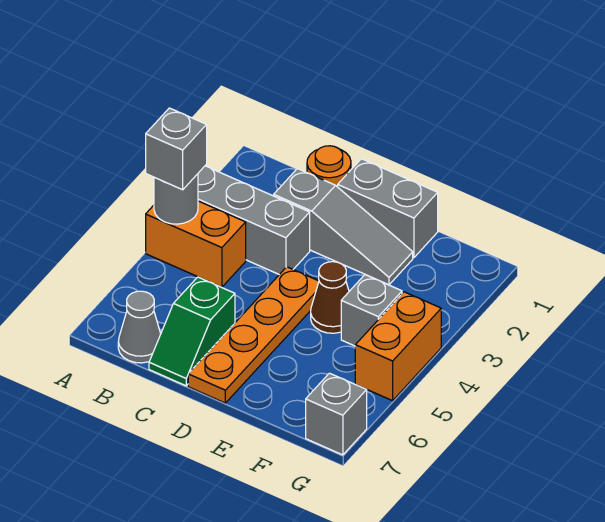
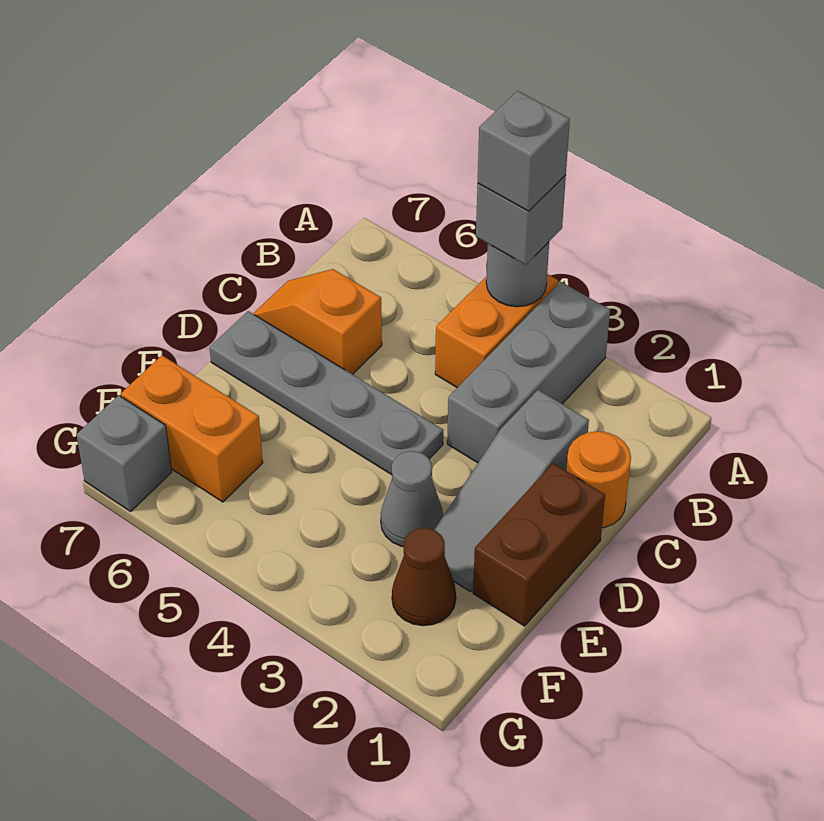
grey 1x1 cone [118,291,161,363] -> grey 1x1 cone moved to [381,451,443,547]
green 1x2 slope [149,277,235,386] -> orange 1x2 slope [253,269,382,374]
grey 1x2 brick [338,159,438,258] -> brown 1x2 brick [473,463,605,626]
orange 1x4 plate [188,267,319,403] -> grey 1x4 plate [210,311,443,475]
brown 1x1 cone [311,262,349,333] -> brown 1x1 cone moved to [392,528,456,626]
grey 1x1 brick [341,275,402,346] -> grey 1x1 brick moved to [478,91,570,211]
orange 1x2 brick [355,292,441,401] -> orange 1x2 brick moved to [121,355,263,502]

